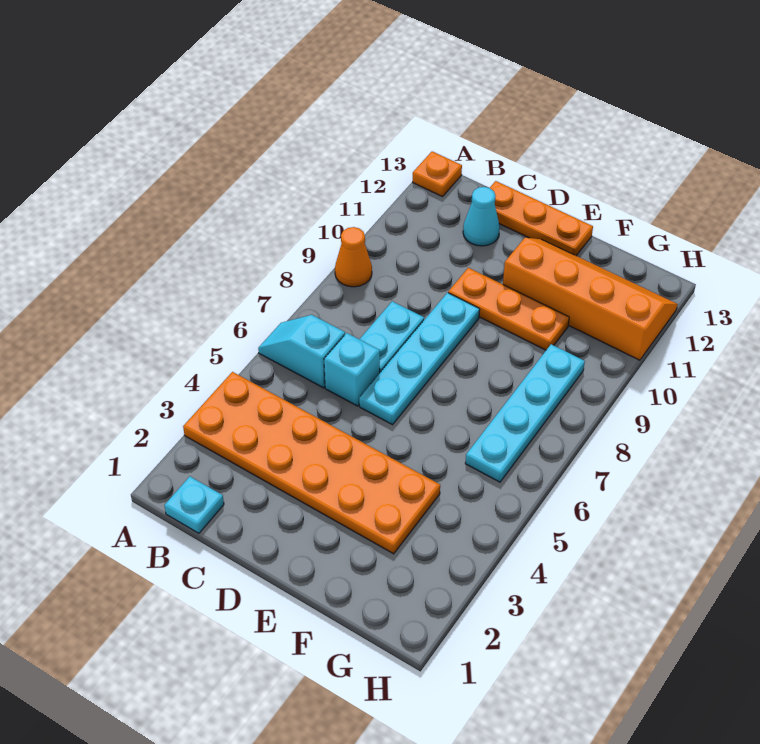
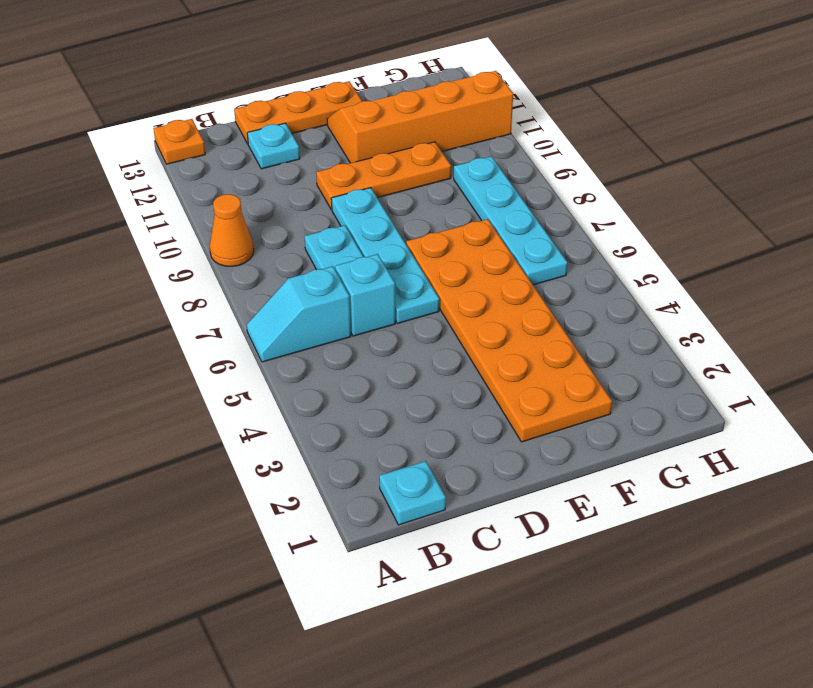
orange 2x6 plate [183,372,440,554] -> orange 2x6 plate turned to [406,219,612,442]
cyan 1x1 cone [463,187,500,246] -> cyan 1x1 plate [247,123,300,169]

